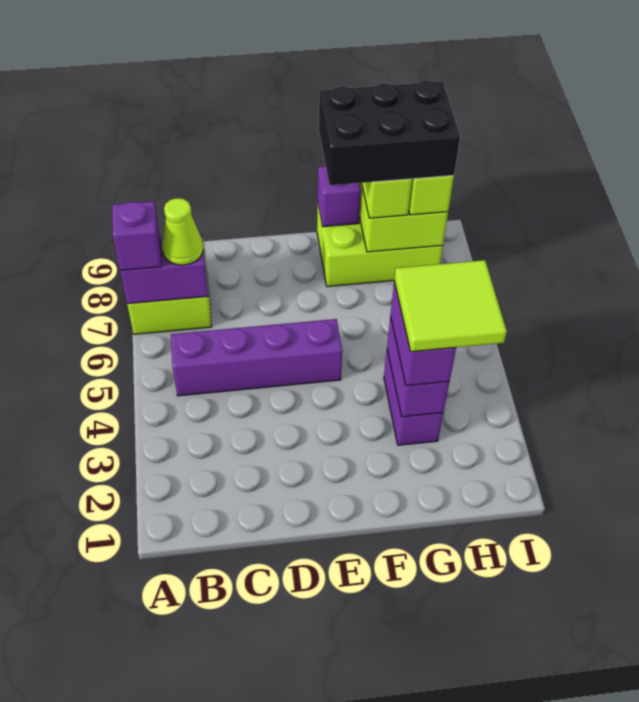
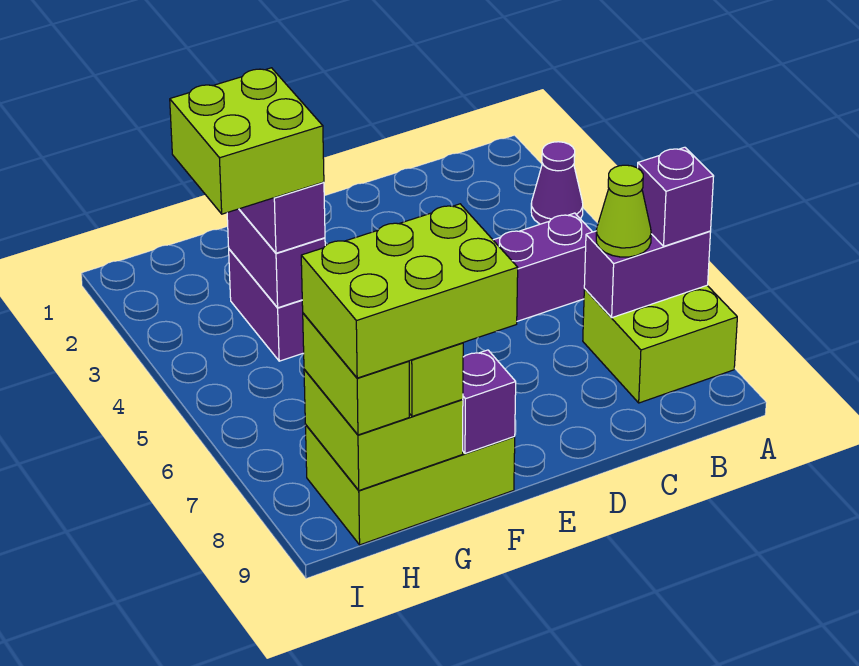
none -> purple 1x1 cone [531,142,583,224]
black 2x3 brick [319,80,460,185] -> lime 2x3 brick [301,204,518,378]
lime 2x2 tile [394,260,507,352] -> lime 2x2 brick [170,68,324,214]

